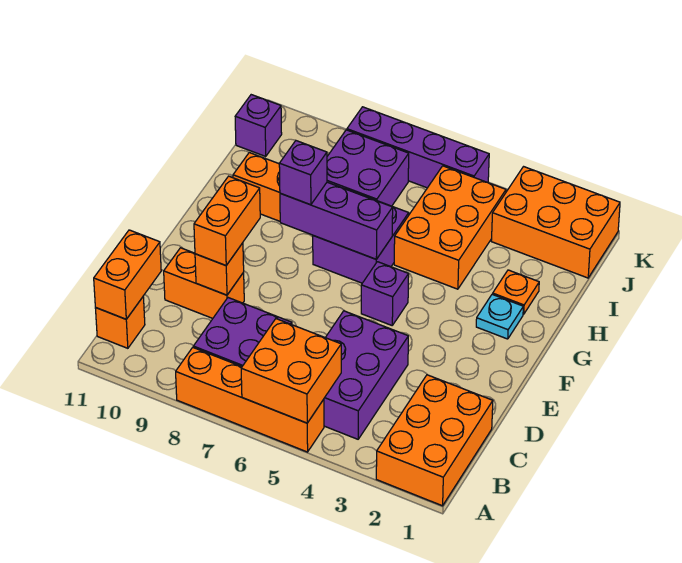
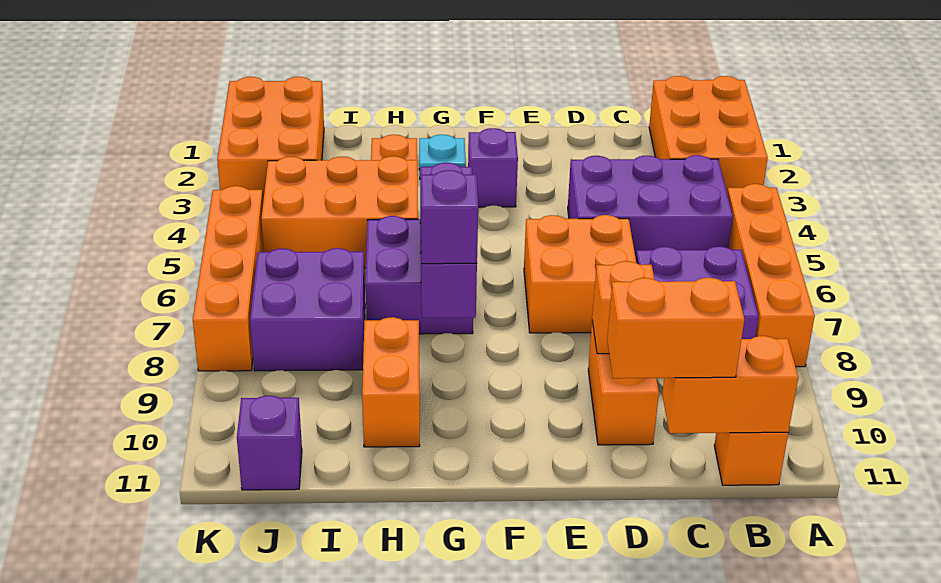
orange 2x3 brick [376,375,493,506] -> orange 2x3 brick turned to [649,76,768,193]
orange 2x2 brick [241,319,341,423] -> orange 2x2 brick moved to [524,215,636,333]
orange 1x2 brick [194,176,260,265] -> orange 1x2 brick moved to [607,278,744,378]
purple 1x1 brick [361,262,409,325] -> purple 1x1 brick moved to [468,128,518,207]
purple 1x4 brick [347,107,489,188] -> orange 1x4 brick [193,186,264,371]

